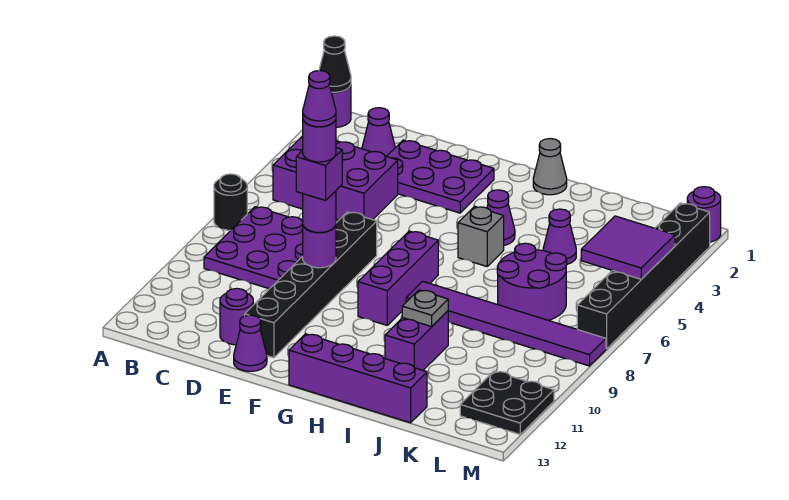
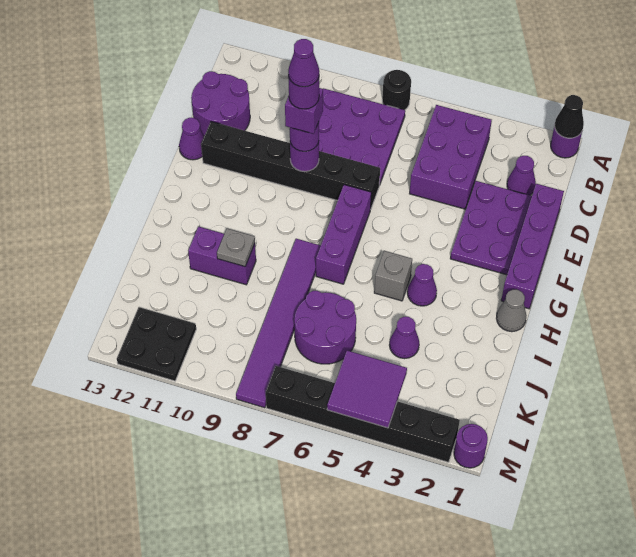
purple 1x1 round brick [220,288,253,345] -> purple 2x2 round brick [191,71,250,136]
purple 1x3 brick [358,231,438,325] -> purple 1x3 brick turned to [316,185,371,284]
purple 1x4 brick [289,334,427,423] -> purple 1x4 brick moved to [501,184,564,309]

